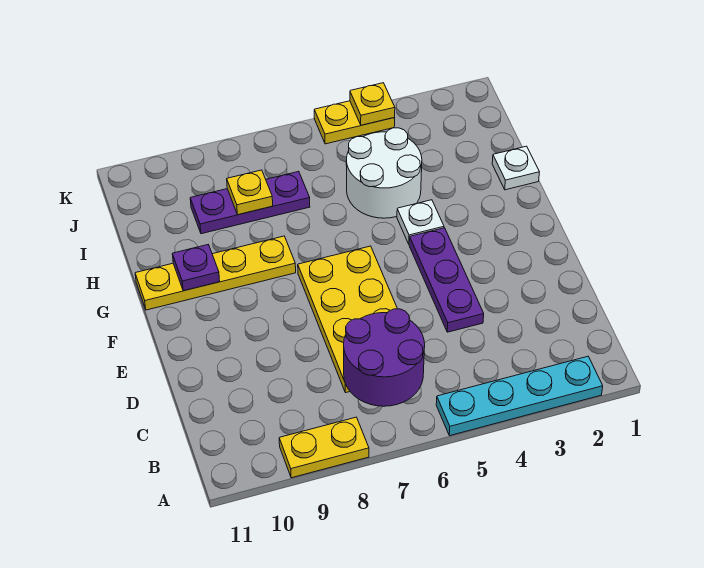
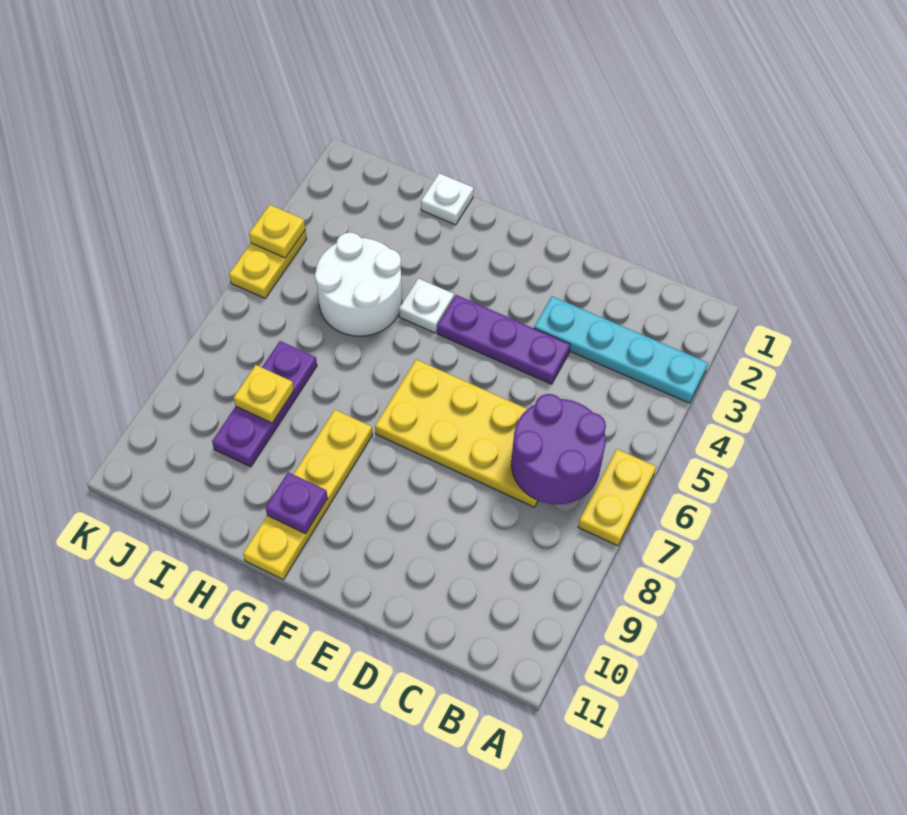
cyan 1x4 plate [436,356,603,436] -> cyan 1x4 plate turned to [534,296,708,403]
yellow 1x2 plate [279,417,369,478] -> yellow 1x2 plate moved to [578,449,656,546]

